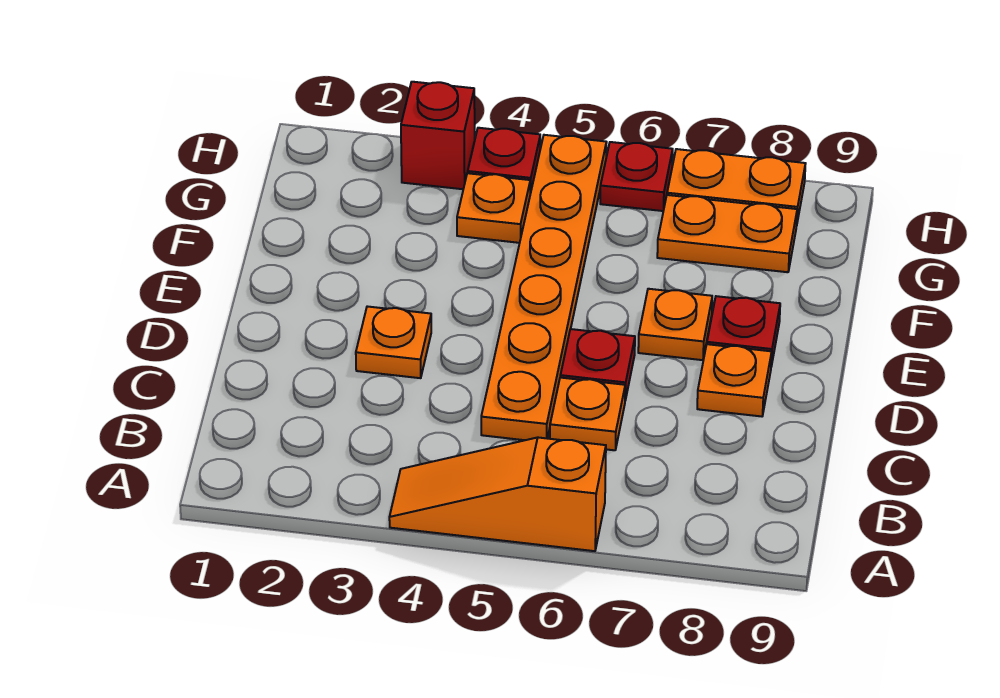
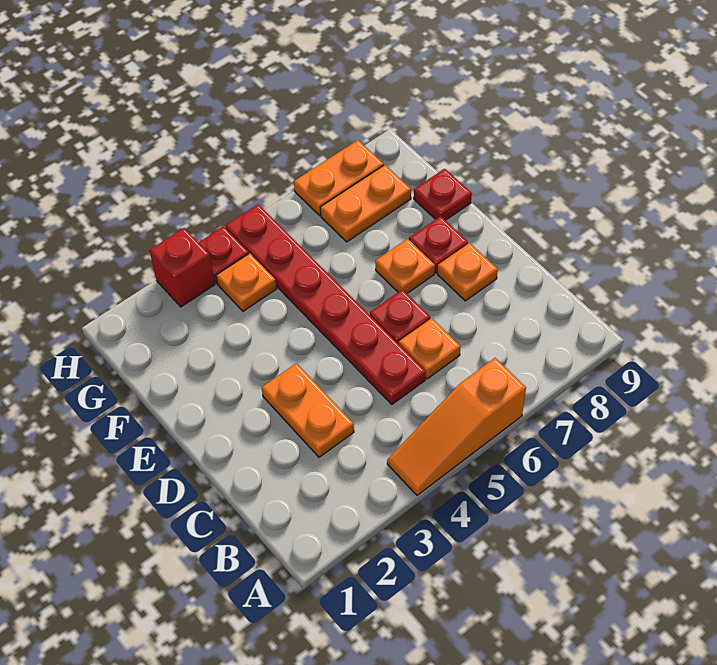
orange 1x6 plate [481,135,607,440] -> red 1x6 plate [225,204,426,404]
orange 1x1 plate [356,306,431,378] -> orange 1x2 plate [262,363,354,457]
red 1x1 plate [600,142,673,211] -> red 1x1 plate moved to [414,169,472,220]

